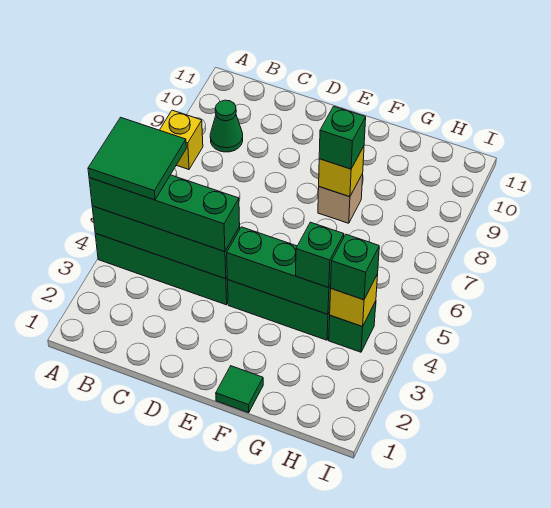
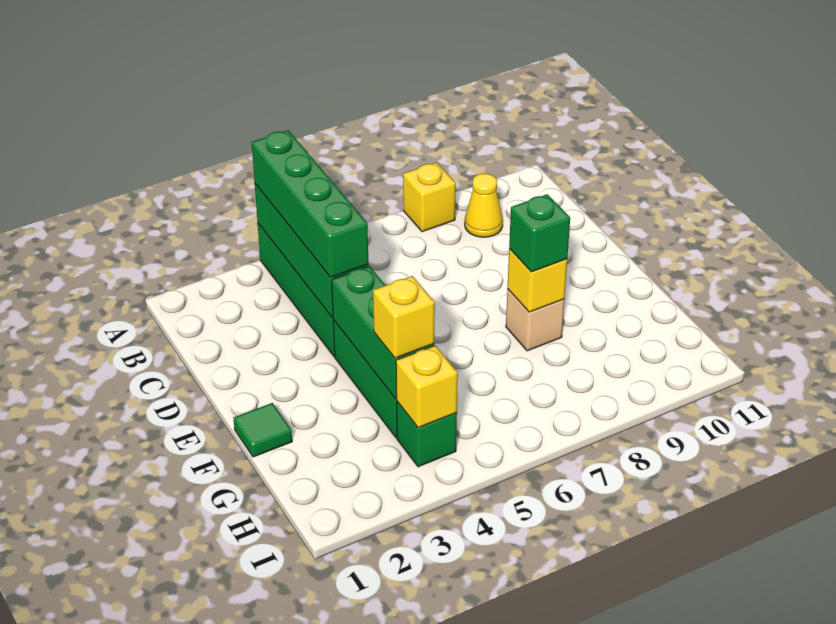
green 2x2 tile [88,117,186,200] -> none
green 1x1 cone [210,100,243,152] -> yellow 1x1 cone [465,174,503,237]
green 1x1 brick [296,222,344,288] -> yellow 1x1 brick [373,276,435,358]
green 1x1 brick [331,234,379,300] -> none

